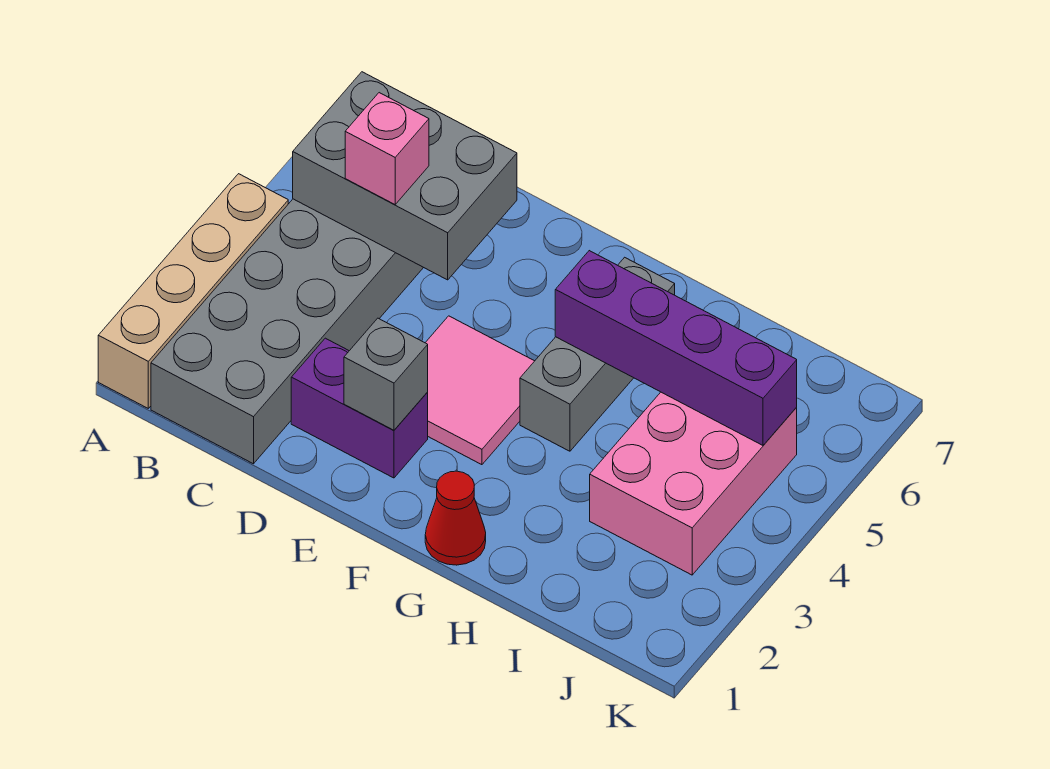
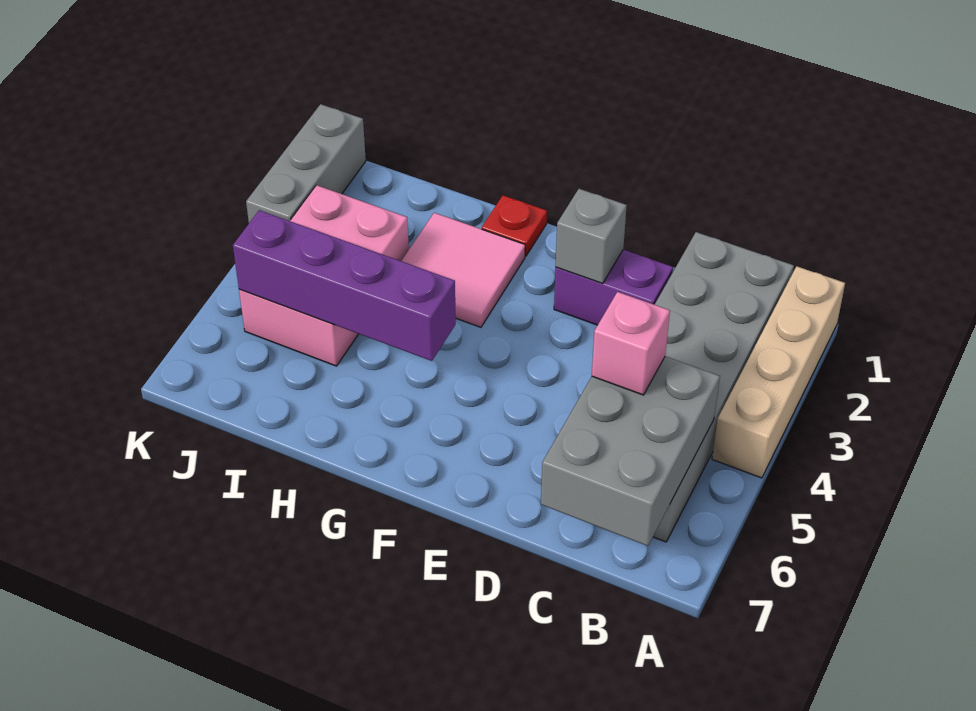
grey 2x3 brick [293,72,517,280] -> grey 2x3 brick turned to [541,356,720,546]
pink 2x2 tile [425,316,534,465] -> pink 2x2 tile moved to [401,213,525,327]
red 1x1 cone [425,471,486,565] -> red 1x1 plate [482,195,547,256]
grey 1x3 brick [520,257,675,451] -> grey 1x3 brick moved to [246,104,366,223]

